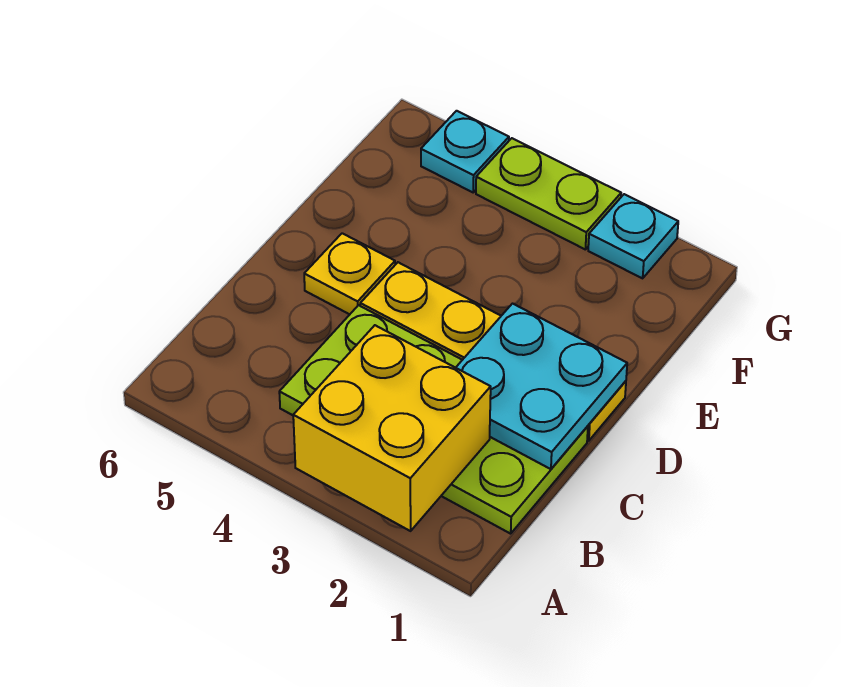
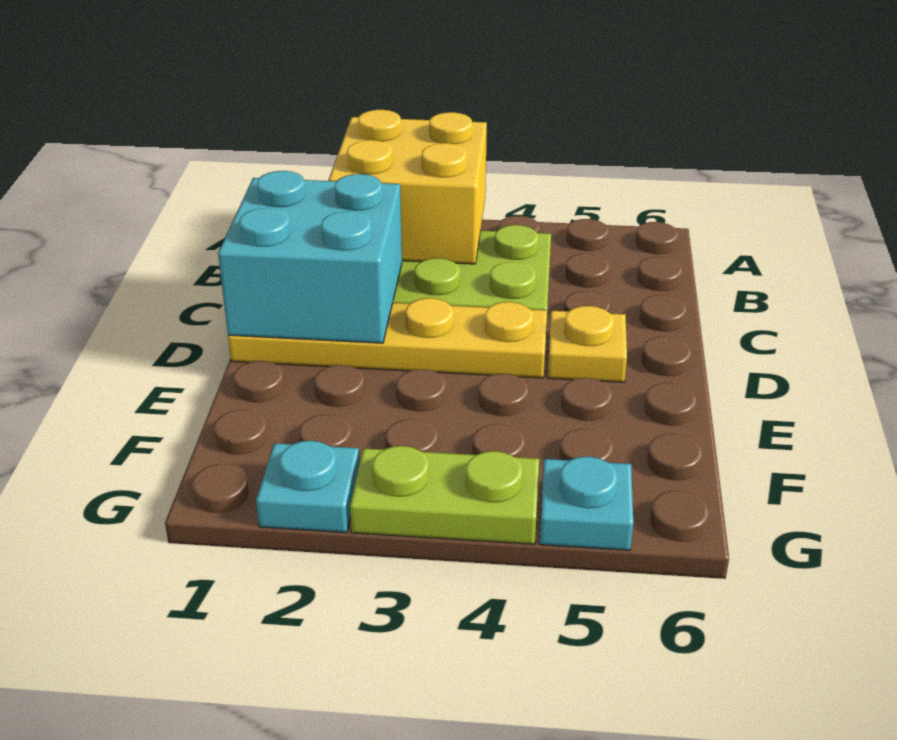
cyan 2x2 plate [456,304,627,469] -> cyan 2x2 brick [218,171,402,343]

